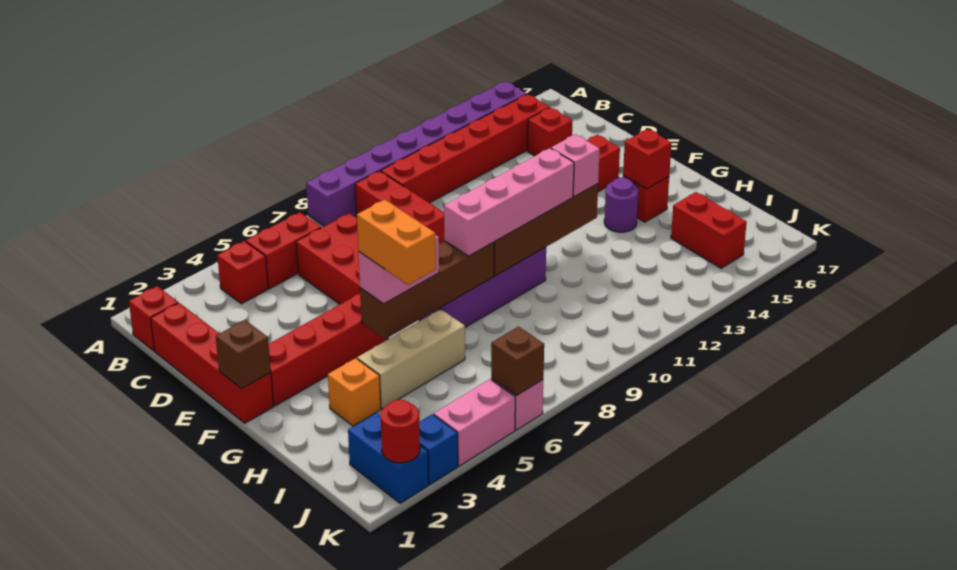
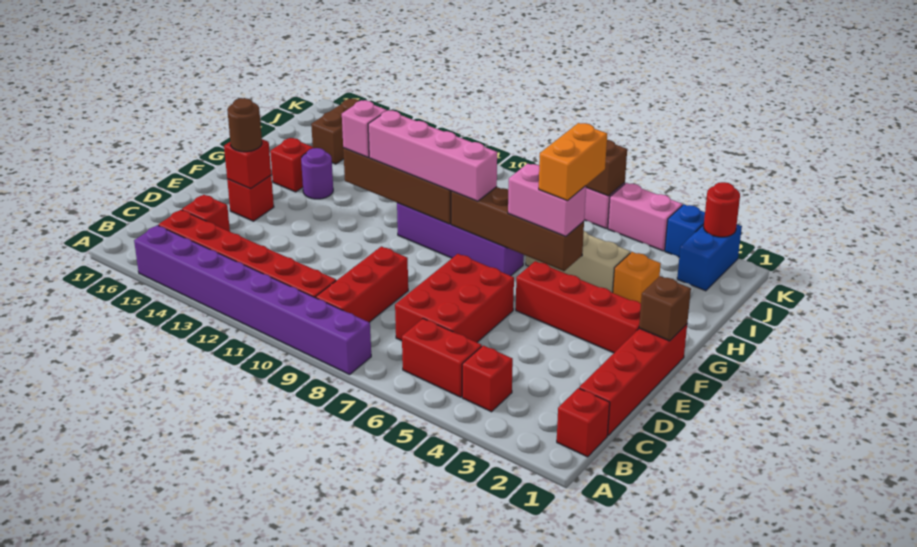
none -> brown 1x1 round brick [227,98,262,152]
red 1x1 brick [623,129,672,189] -> red 1x1 brick moved to [224,139,271,189]
red 1x2 brick [671,192,747,268] -> brown 1x2 brick [311,99,359,164]

